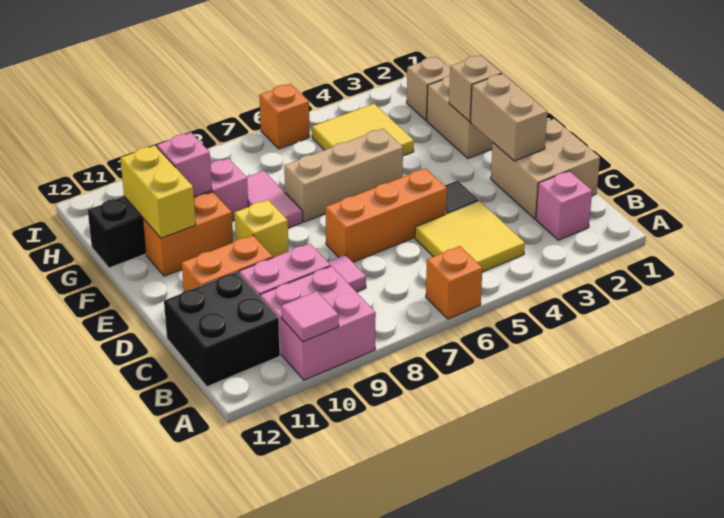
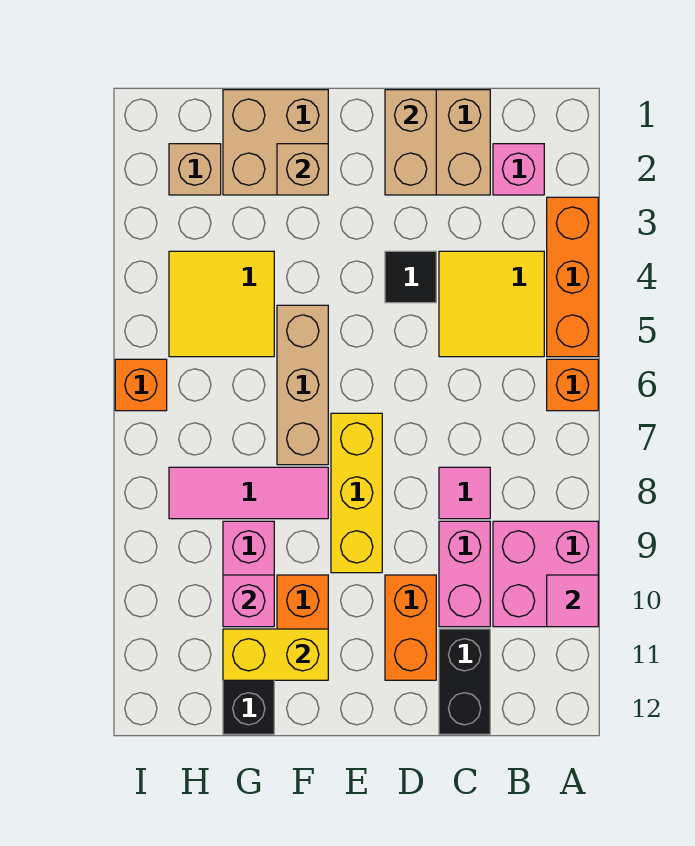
black 2x2 brick [164,272,280,387] -> black 1x2 brick [439,629,490,734]
tan 1x2 brick [470,74,547,161] -> tan 1x2 brick turned to [385,90,436,195]
orange 1x3 brick [325,168,447,262] -> orange 1x3 brick moved to [547,197,598,357]
yellow 1x1 brick [234,200,289,257] -> yellow 1x3 brick [331,413,382,573]
pink 1x2 tile [247,171,303,228] -> pink 1x3 tile [169,467,328,519]

